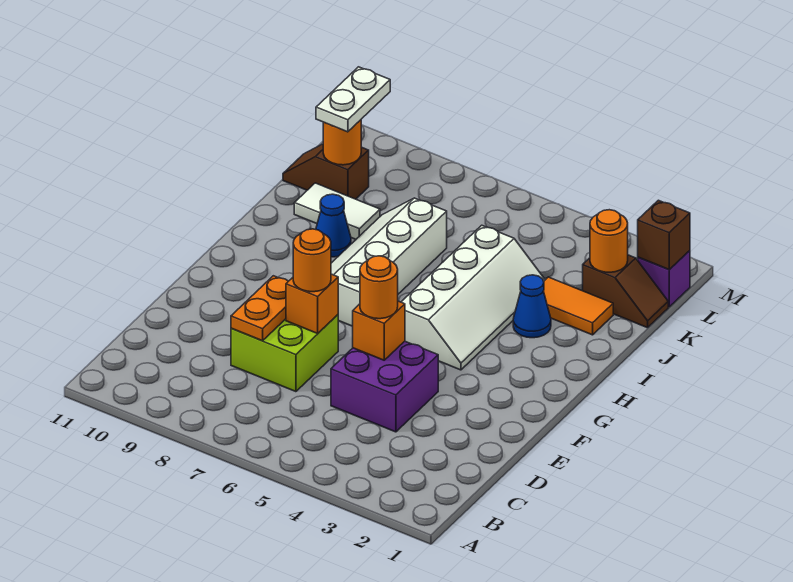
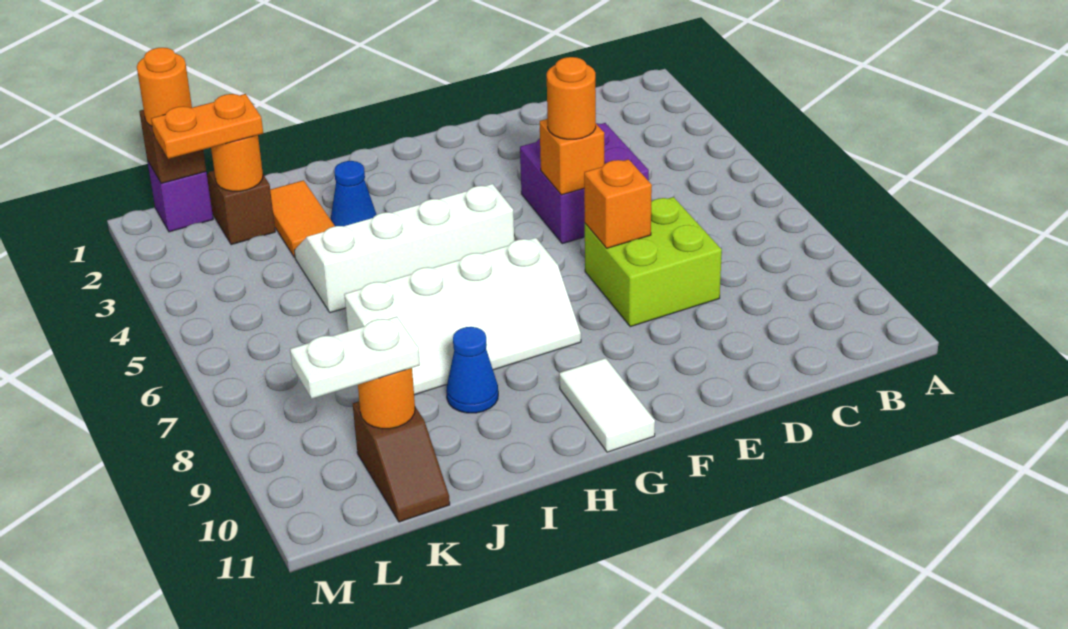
orange 1x2 plate [231,276,288,341] -> orange 1x2 plate moved to [151,94,263,159]
orange 1x1 round brick [293,229,331,292] -> orange 1x1 round brick moved to [137,48,192,126]
white 1x2 tile [294,183,380,239] -> white 1x2 tile moved to [559,358,655,452]

